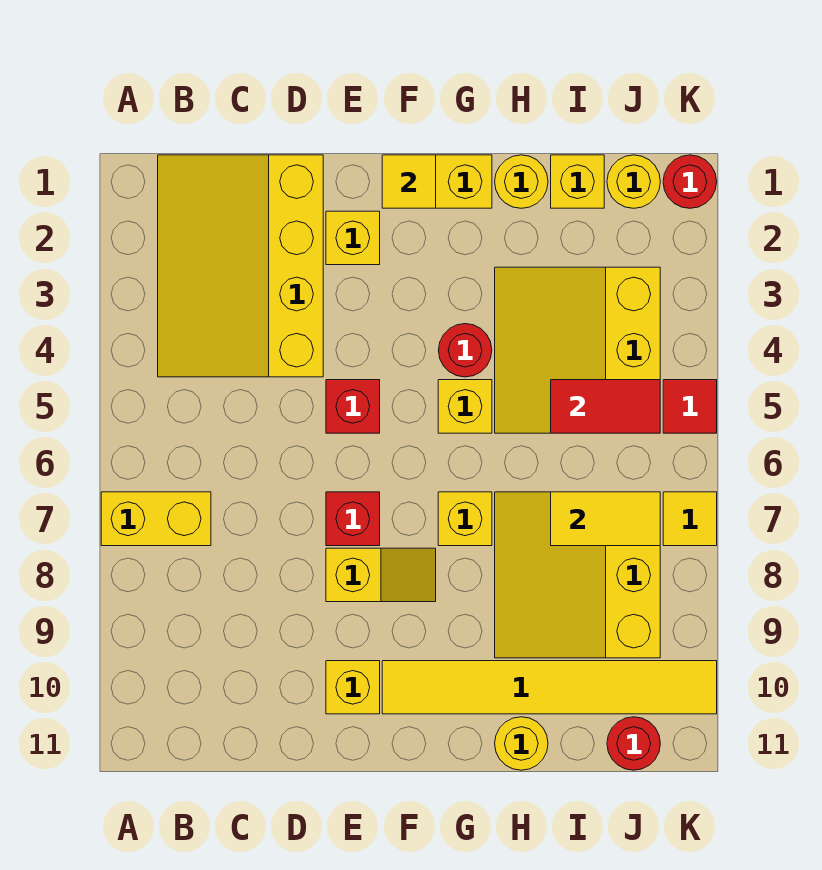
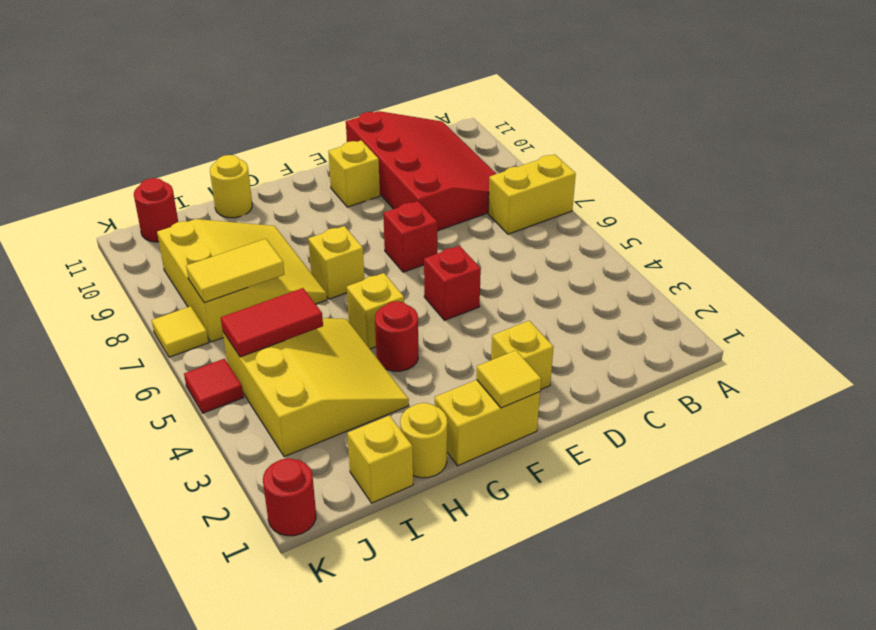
yellow 3x4 slope [158,155,323,377] -> none
none -> red 3x4 slope [346,111,496,231]
yellow 1x2 slope [326,548,436,602] -> none
yellow 1x6 tile [382,661,717,714] -> none
yellow 1x1 round brick [607,155,660,208] -> none

